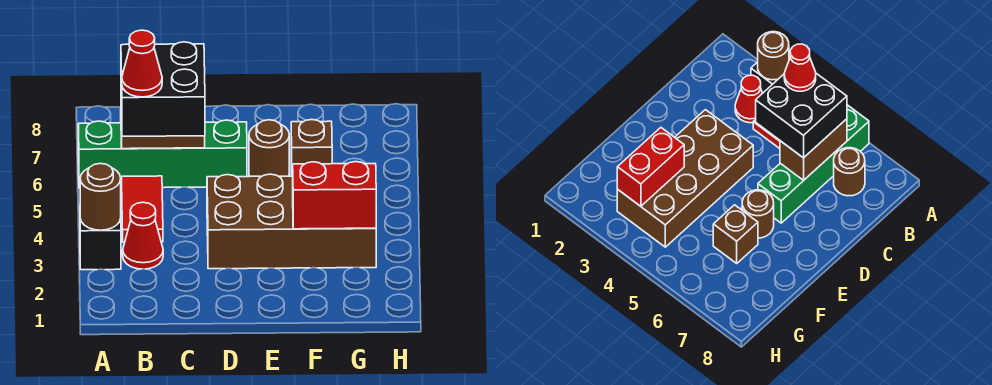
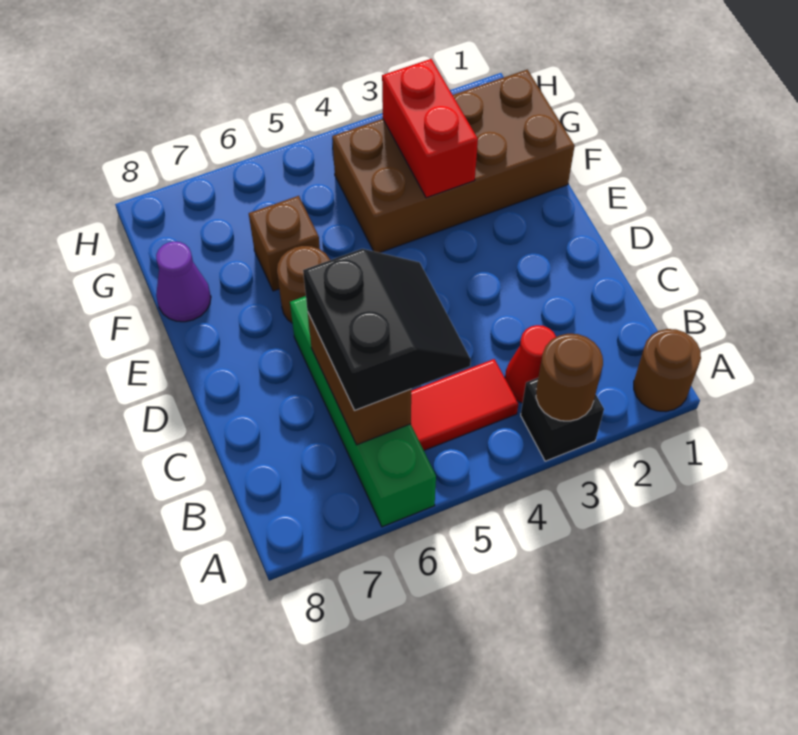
black 2x2 brick [121,42,205,136] -> black 2x2 slope [303,249,471,411]
red 1x1 cone [122,30,162,97] -> none
brown 1x1 round brick [834,148,865,196] -> brown 1x1 round brick moved to [634,329,701,412]
brown 2x4 brick [207,174,376,269] -> brown 2x4 brick turned to [332,69,575,253]
none -> purple 1x1 cone [156,242,211,322]

